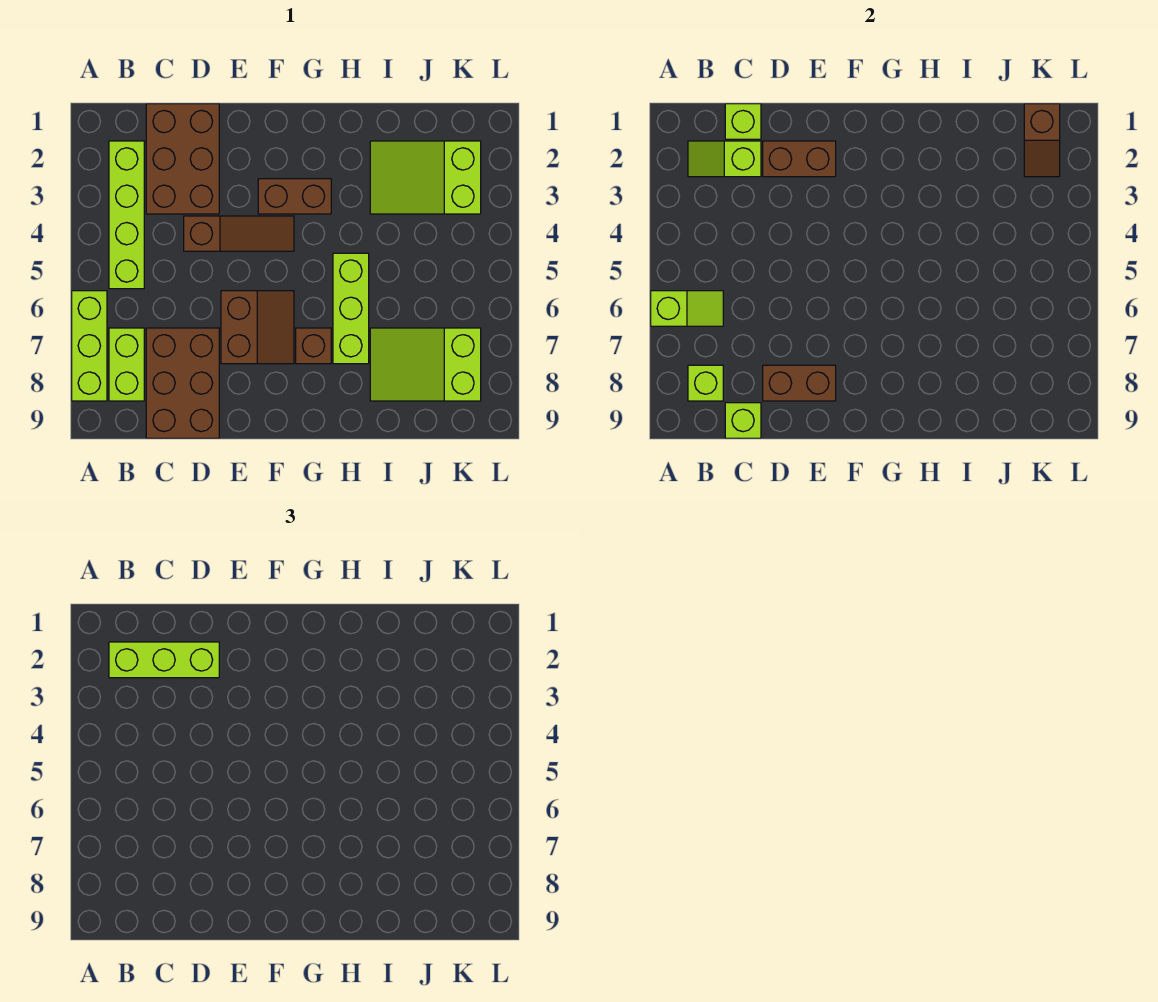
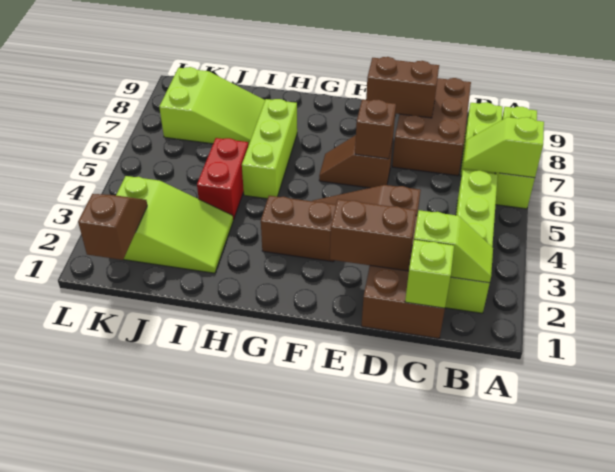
lime 1x3 brick [109,642,219,678] -> none
lime 1x1 brick [688,365,723,401] -> none
lime 1x1 brick [725,403,761,438] -> none
brown 2x2 slope [221,291,294,364] -> brown 1x2 slope [319,135,393,188]
brown 1x1 brick [296,328,331,364] -> brown 1x1 brick moved to [355,99,396,159]
none -> red 1x2 brick [197,138,248,220]

